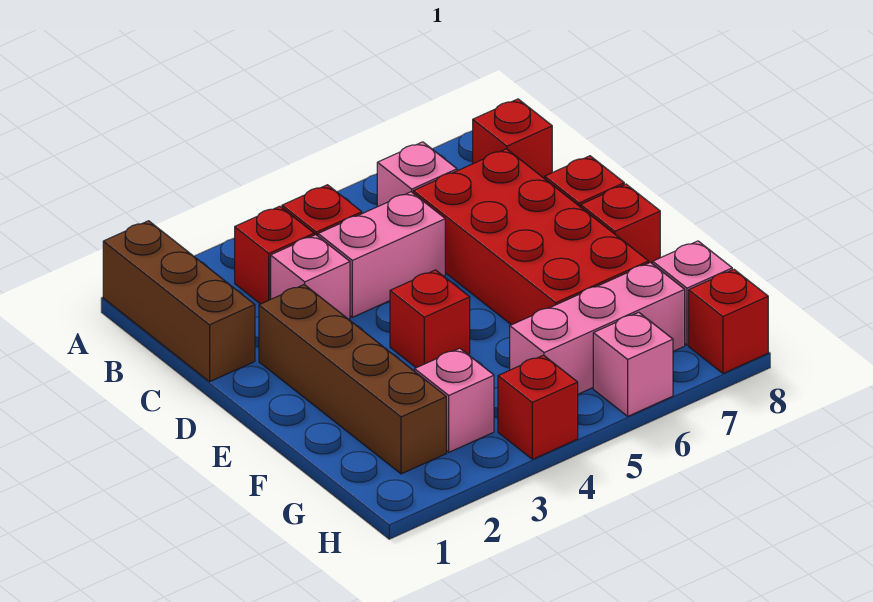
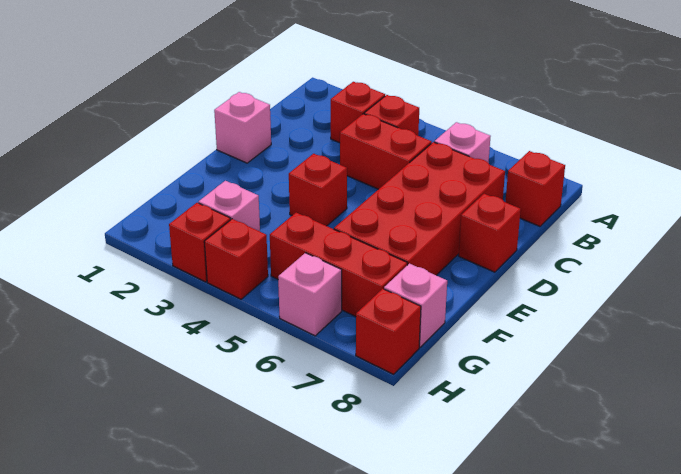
brown 1x3 brick [103,221,255,382] -> none
pink 1x1 brick [271,235,350,319] -> pink 1x1 brick moved to [214,92,271,163]
pink 1x2 brick [318,192,445,317] -> red 1x2 brick [340,114,432,189]
brown 1x4 brick [259,285,446,474] -> none
red 1x1 brick [581,184,660,264] -> red 1x1 brick moved to [169,203,231,282]
pink 1x3 brick [510,262,685,394] -> red 1x3 brick [270,213,407,317]

